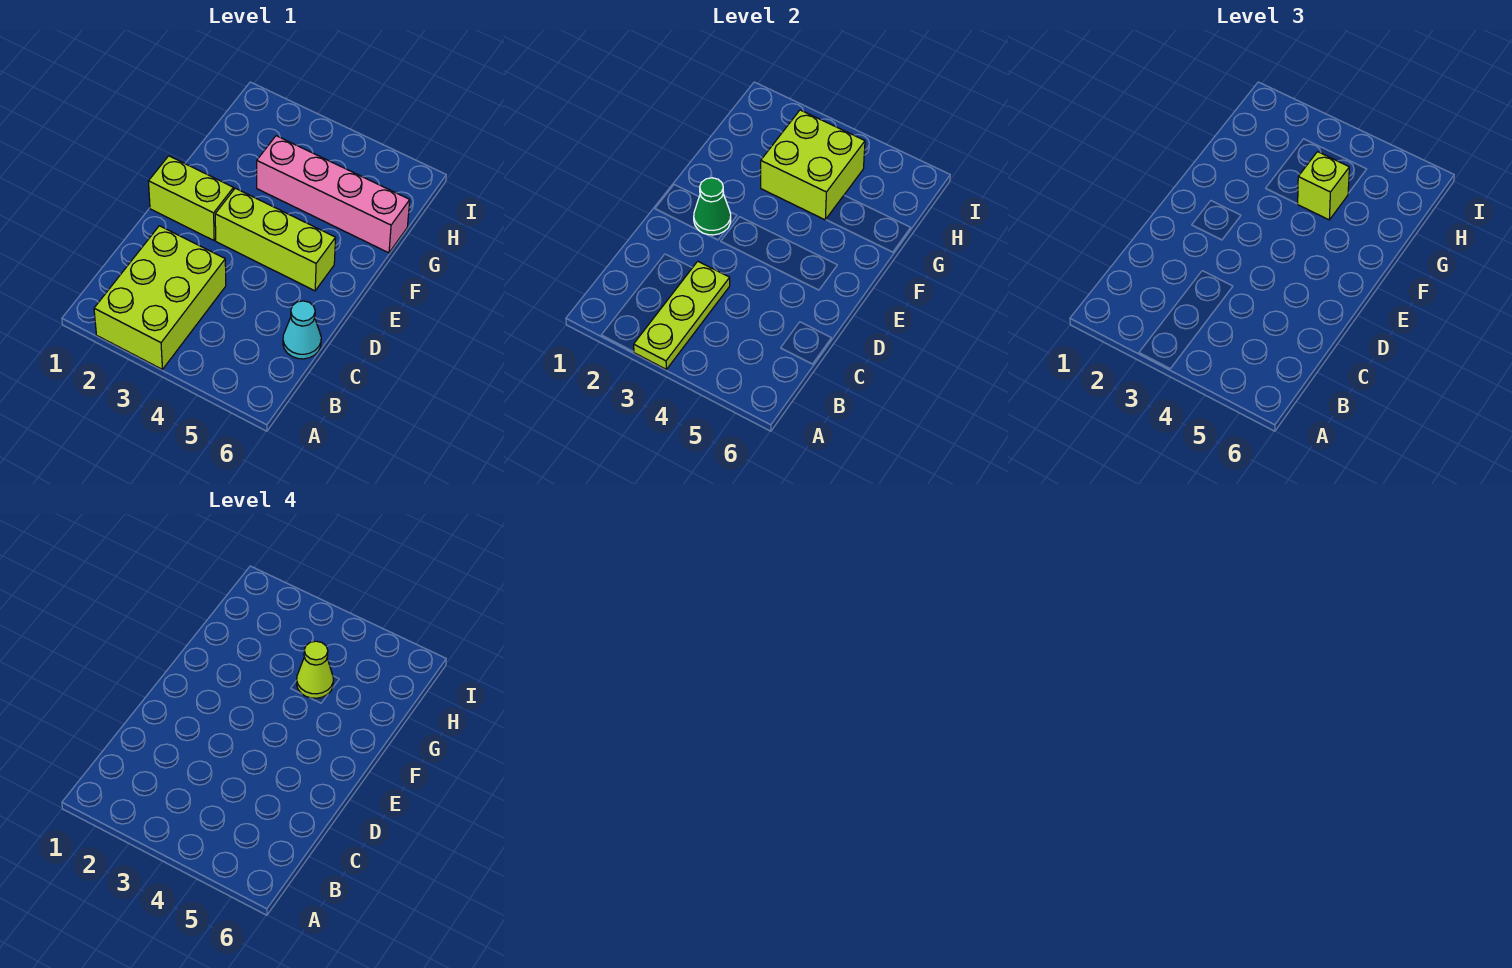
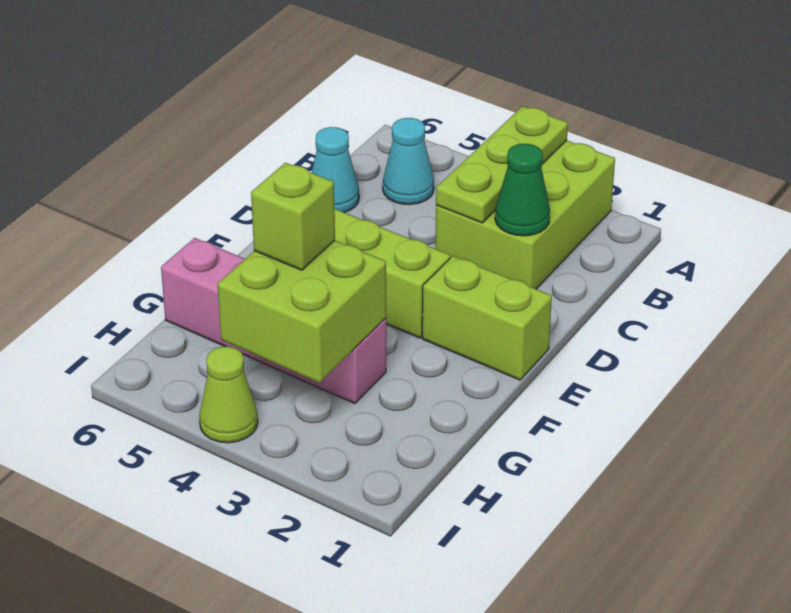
none -> cyan 1x1 cone [383,118,434,205]
green 1x1 cone [694,178,731,235] -> green 1x1 cone moved to [495,144,550,236]
lime 1x1 cone [297,641,333,698] -> lime 1x1 cone moved to [199,347,258,443]

